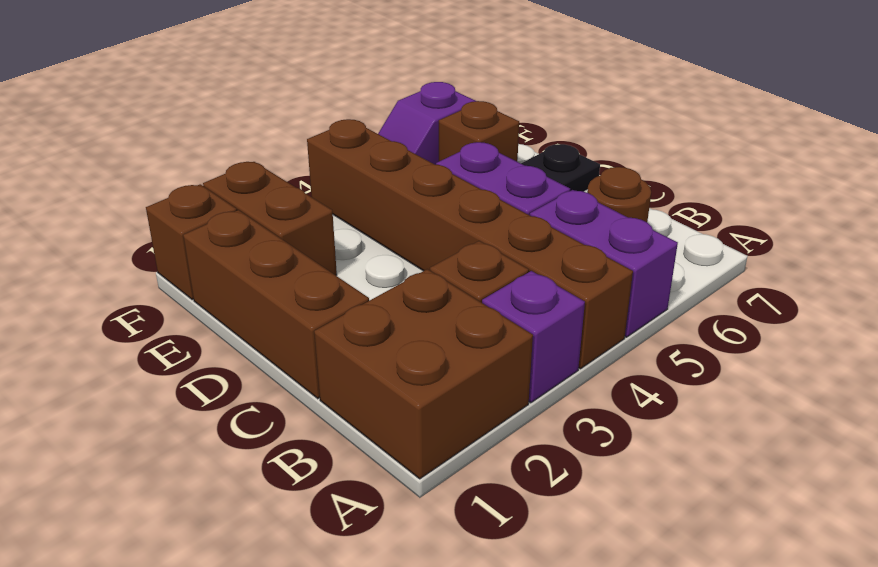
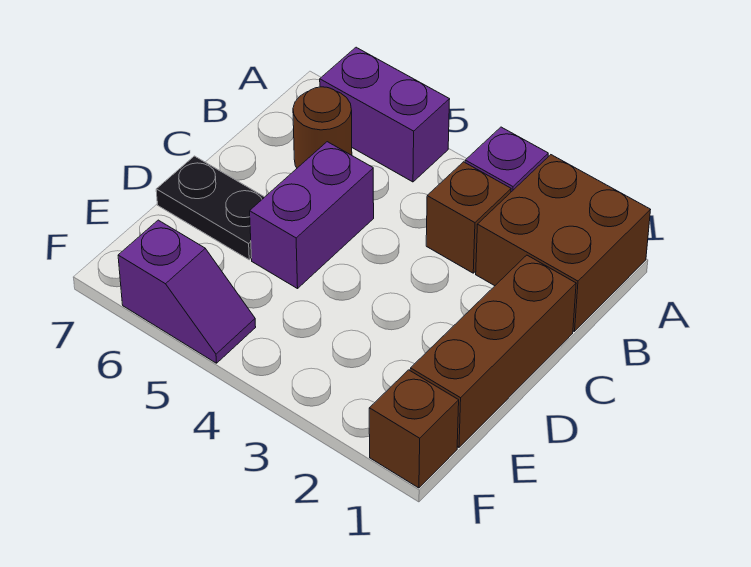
brown 1x6 brick [307,119,633,369] -> none
purple 1x2 brick [530,190,678,337] -> purple 1x2 brick turned to [320,47,450,182]
brown 1x2 brick [203,162,337,276] -> none
brown 1x1 brick [439,101,519,161] -> none

